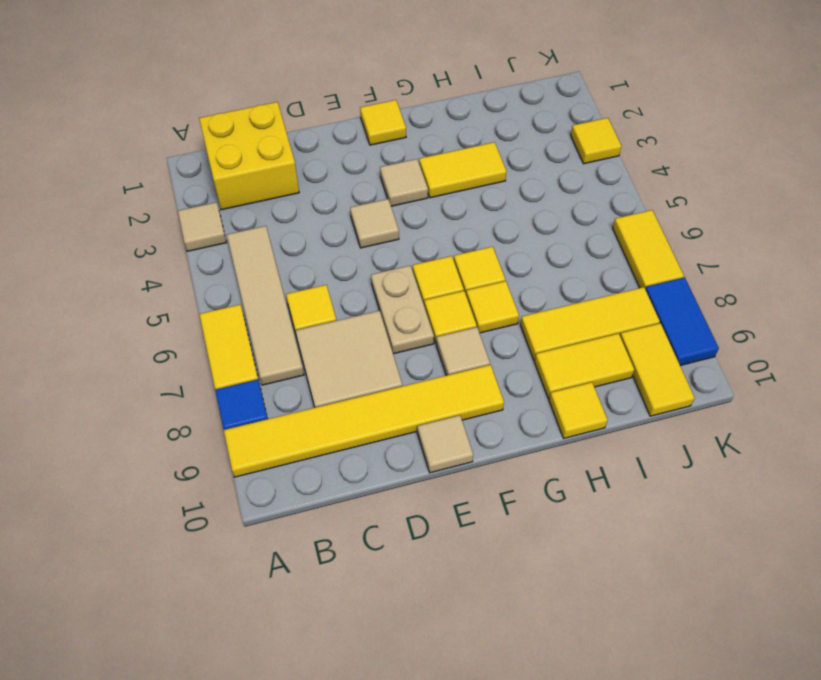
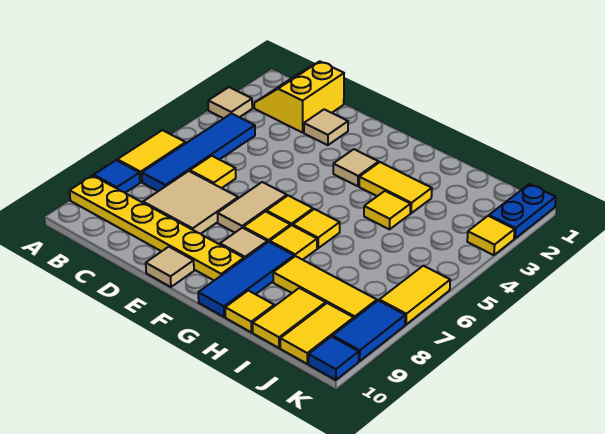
yellow 1x6 tile [224,365,504,477] -> yellow 1x6 plate [70,176,244,280]
yellow 2x2 brick [199,102,299,210] -> yellow 2x2 slope [254,61,344,133]
tan 1x4 tile [227,226,304,385] -> blue 1x4 tile [142,113,255,191]
tan 1x1 tile [350,199,399,248] -> tan 1x1 tile moved to [304,109,348,145]
tan 1x2 plate [371,266,434,354] -> tan 1x2 tile [217,182,287,233]
yellow 1x1 tile [360,100,406,145] -> yellow 1x1 tile moved to [364,191,410,229]
none -> blue 1x3 tile [198,242,294,317]
yellow 1x2 tile [534,333,634,399] -> yellow 1x2 tile turned to [253,288,326,348]
none -> blue 1x2 plate [489,184,556,239]
none -> blue 1x1 tile [309,337,359,380]

